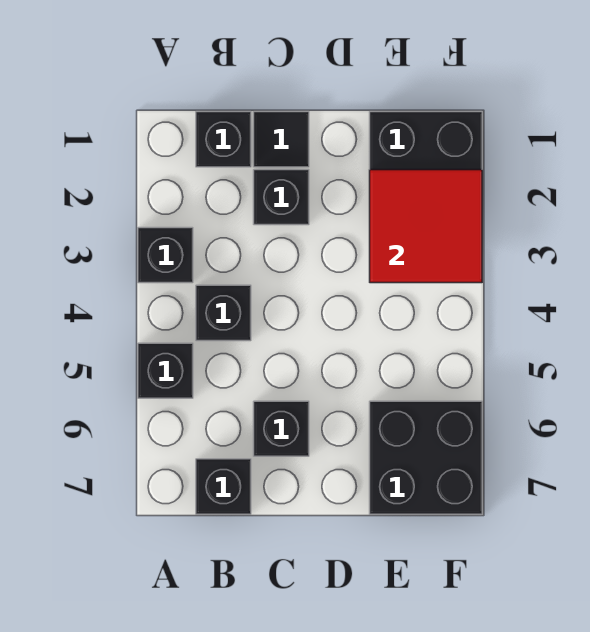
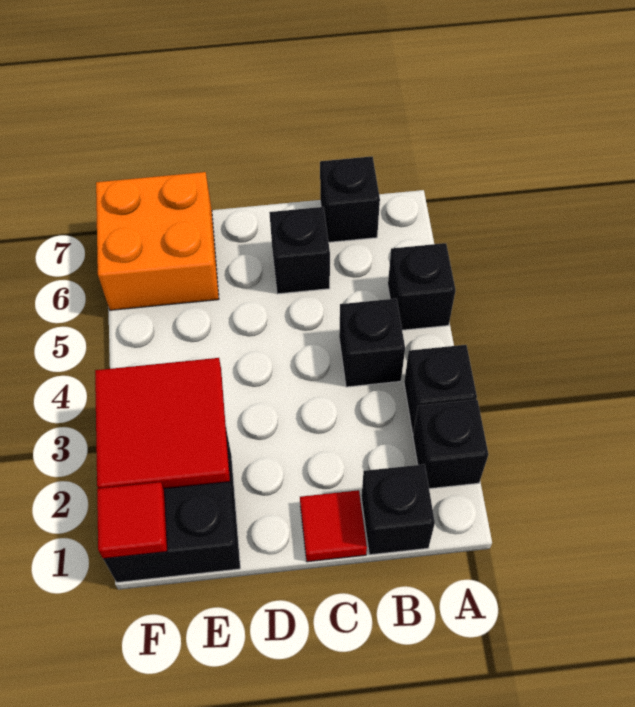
black 1x1 tile [254,112,309,167] -> red 1x1 tile [300,490,367,562]
black 1x1 brick [254,170,309,225] -> black 1x1 brick moved to [413,400,488,489]
black 2x2 brick [370,401,482,514] -> orange 2x2 brick [96,172,219,310]
none -> red 1x1 tile [97,482,167,559]

